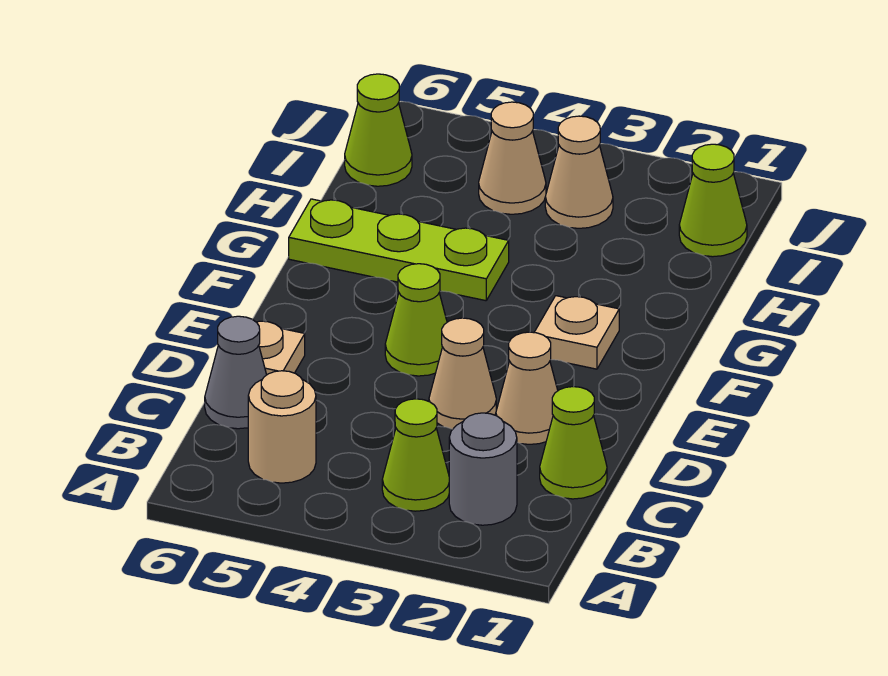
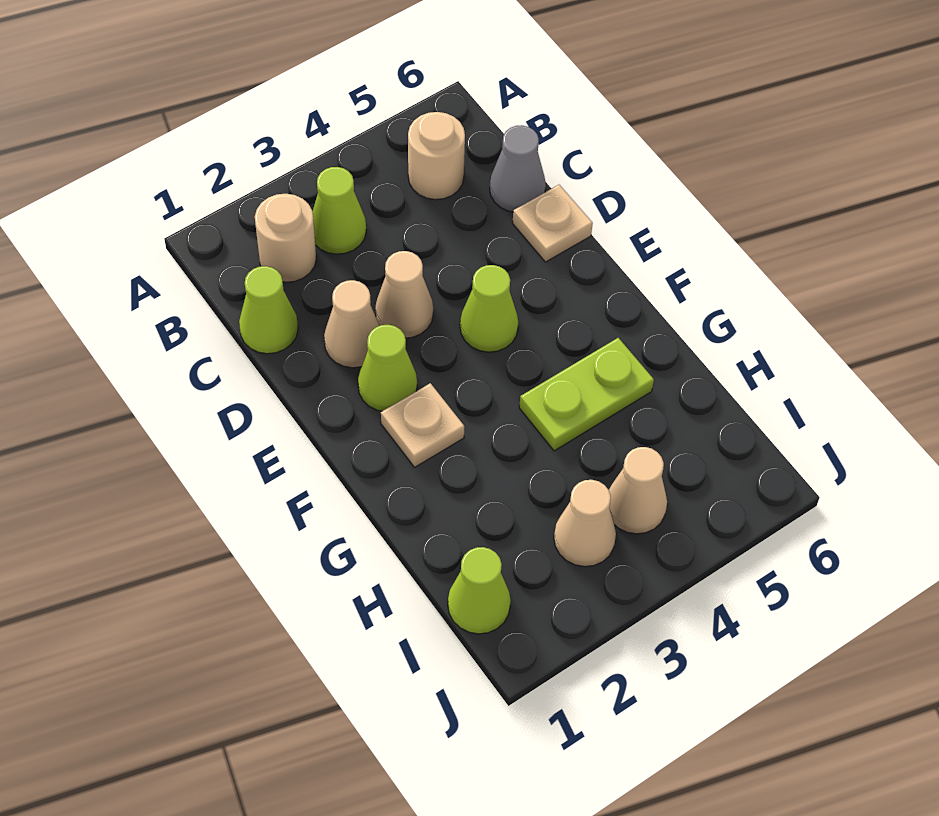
grey 1x1 round brick [449,413,517,525] -> tan 1x1 round brick [255,194,316,282]
lime 1x3 plate [289,199,509,301] -> lime 1x2 plate [519,338,654,451]
lime 1x1 cone [345,74,412,186] -> lime 1x1 cone moved to [358,325,417,411]

